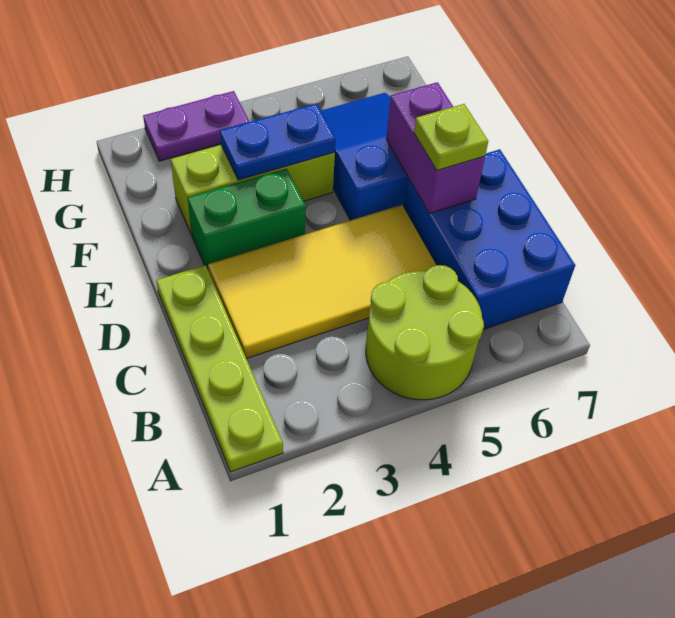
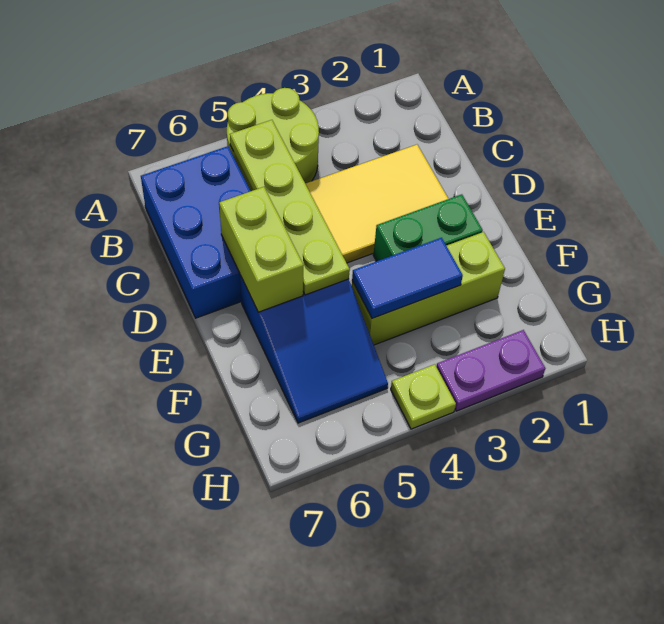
lime 1x4 plate [156,265,283,472] -> lime 1x4 plate moved to [230,120,350,295]
purple 1x2 brick [386,82,485,213] -> lime 1x2 brick [219,187,304,312]
lime 1x1 plate [414,104,488,170] -> lime 1x1 plate moved to [391,364,456,429]
blue 1x2 plate [220,104,336,180] -> blue 1x2 tile [352,238,463,318]

